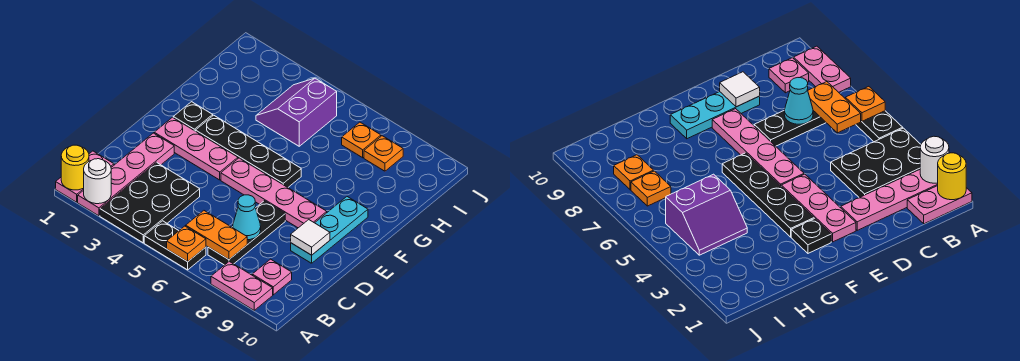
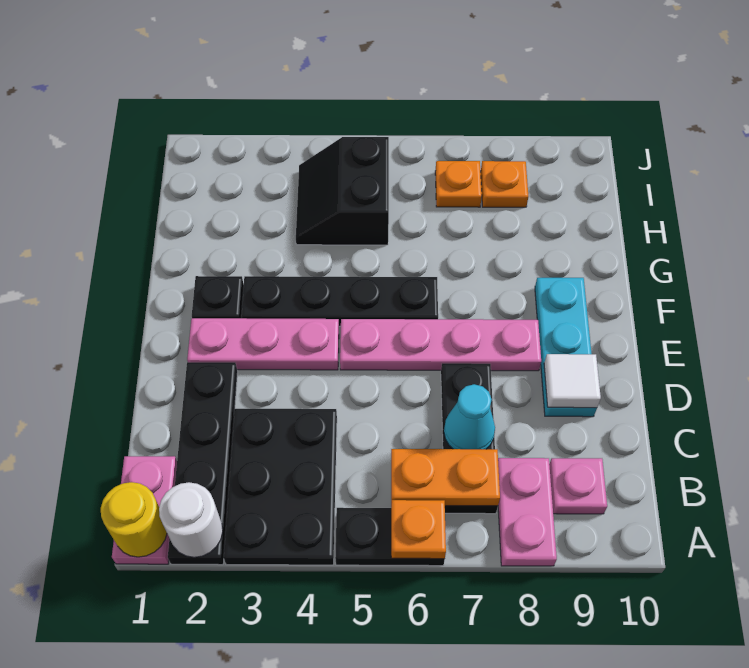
pink 1x4 plate [78,133,174,216] -> black 1x4 plate [168,362,238,565]
pink 1x2 plate [211,262,273,310] -> pink 1x2 plate turned to [498,458,557,566]
purple 2x2 slope [256,78,337,146] -> black 2x2 slope [296,137,389,245]

